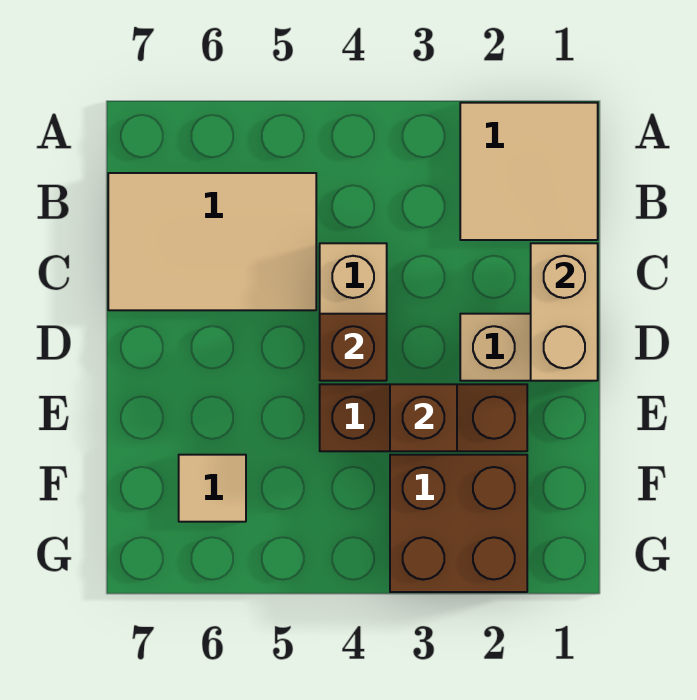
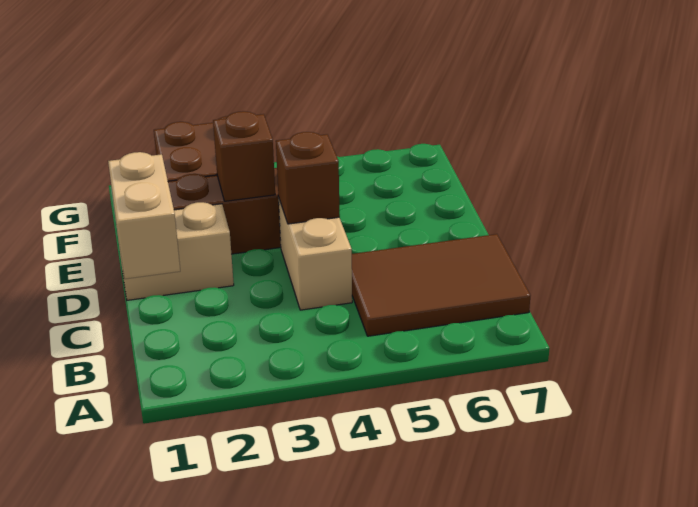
tan 2x2 tile [460,103,598,240] -> none
tan 2x3 tile [108,173,316,310] -> brown 2x3 tile [352,234,531,336]
tan 1x1 tile [179,455,246,522] -> none

